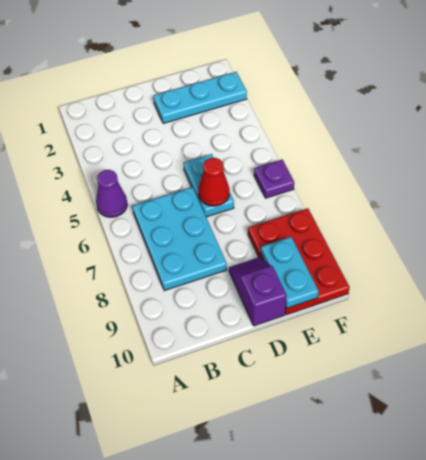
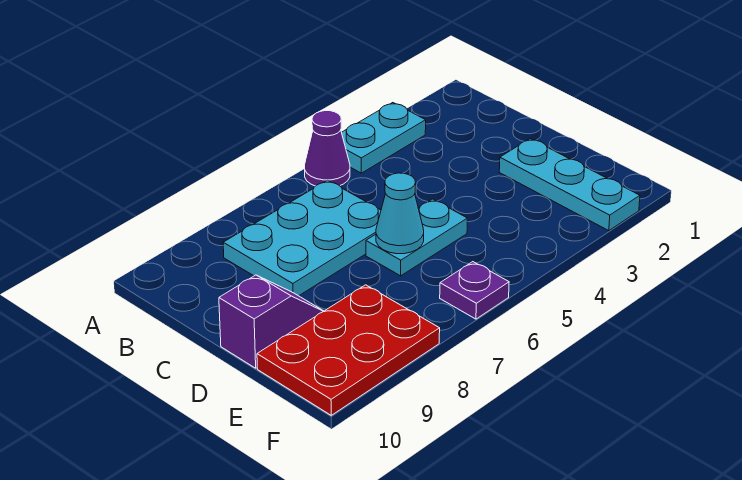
red 1x1 cone [198,158,230,206] -> cyan 1x1 cone [376,173,424,254]
cyan 1x2 plate [261,237,319,308] -> cyan 1x2 plate moved to [342,103,426,173]

